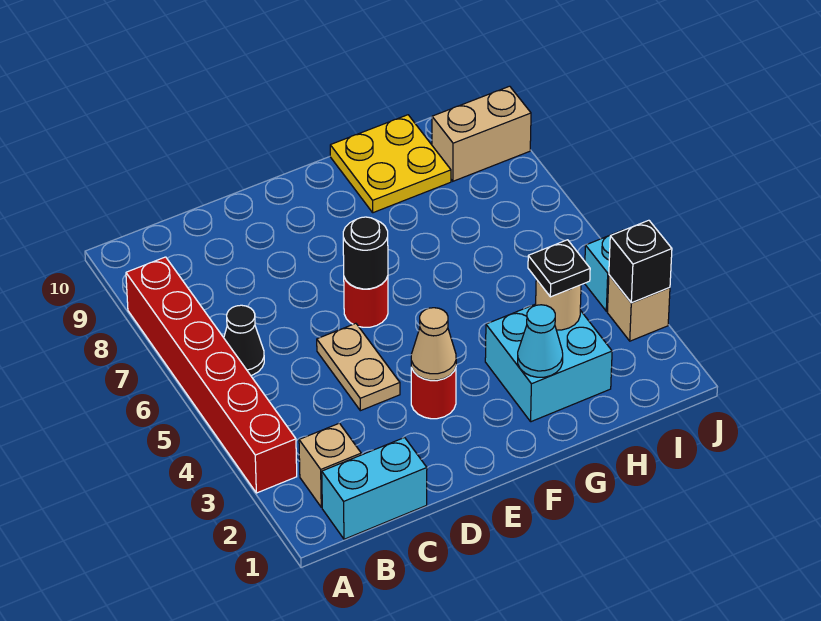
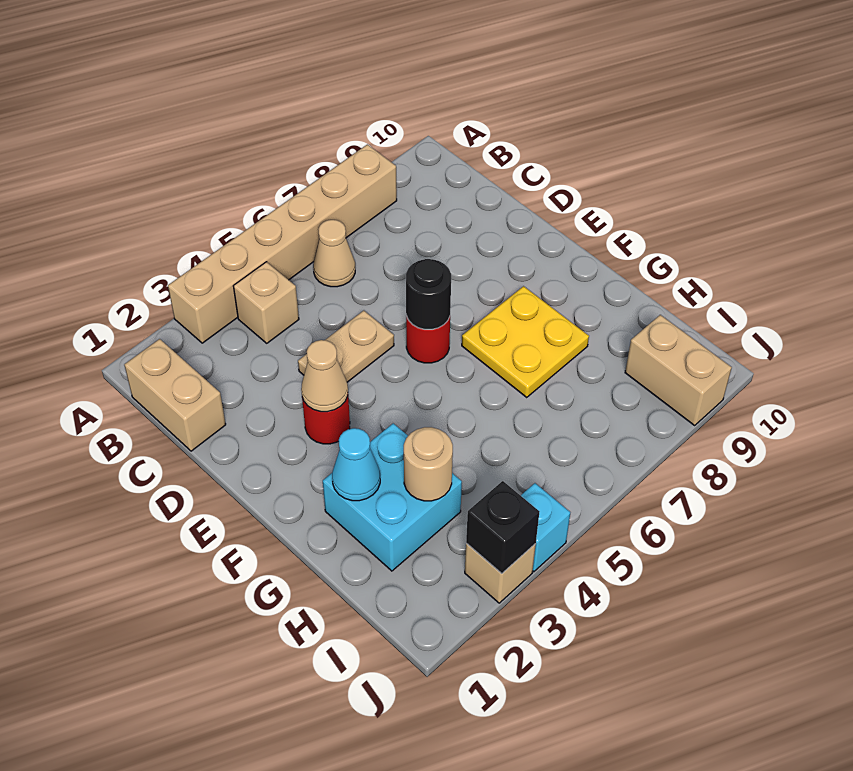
red 1x6 brick [126,257,297,493] -> tan 1x6 brick [168,144,397,343]
cyan 1x2 brick [322,437,427,539] -> tan 1x2 brick [124,339,226,451]
tan 1x1 brick [299,423,361,507] -> tan 1x1 brick moved to [233,262,299,343]
black 1x1 cone [224,305,264,375] -> tan 1x1 cone [313,220,355,287]
yellow 2x2 plate [330,115,451,213] -> yellow 2x2 plate moved to [462,286,589,397]
black 1x1 plate [528,240,590,297] -> none

